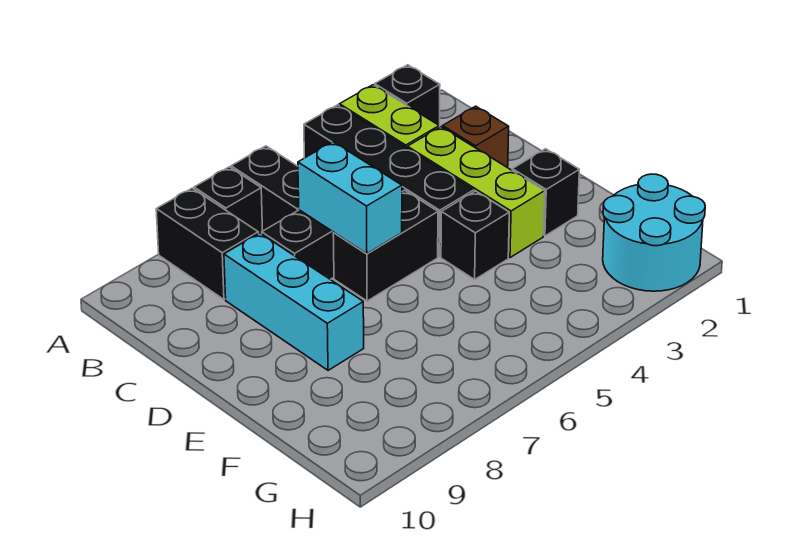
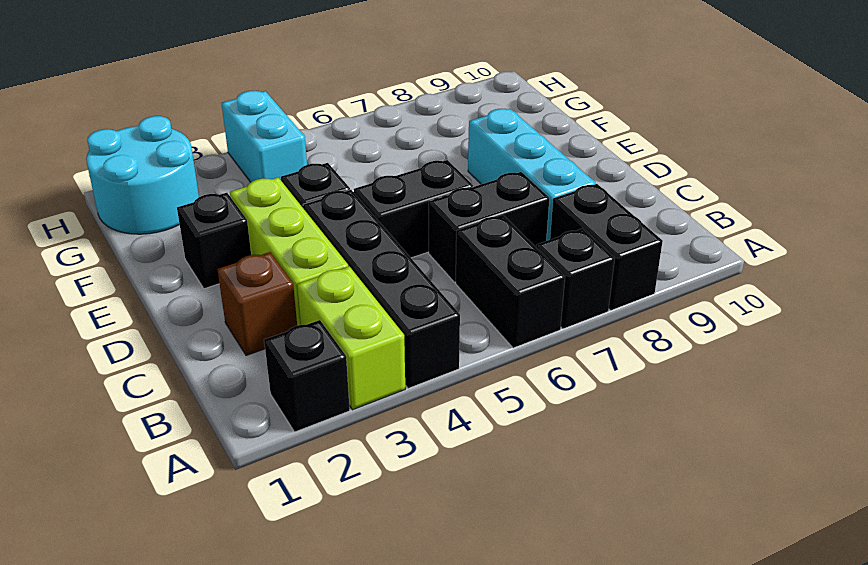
cyan 1x2 brick [298,142,402,254] -> cyan 1x2 brick moved to [222,91,307,182]

